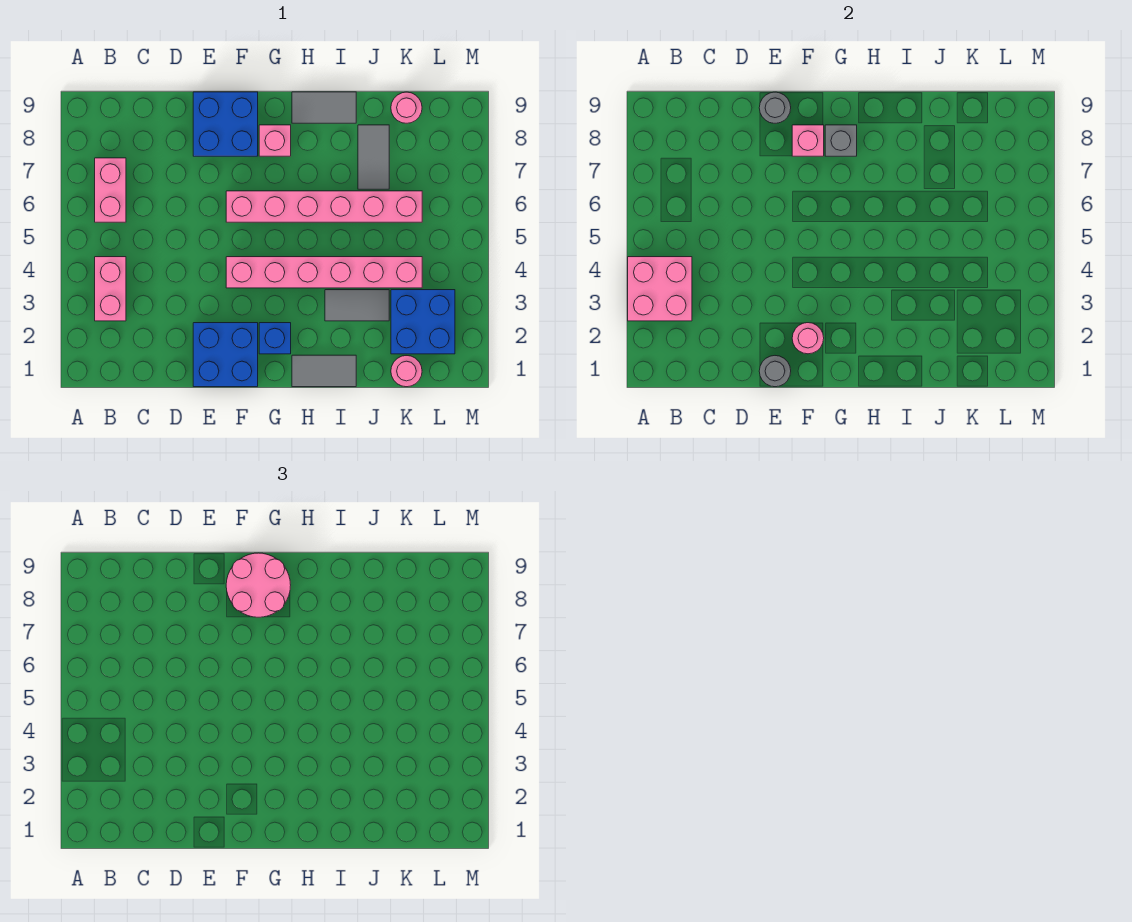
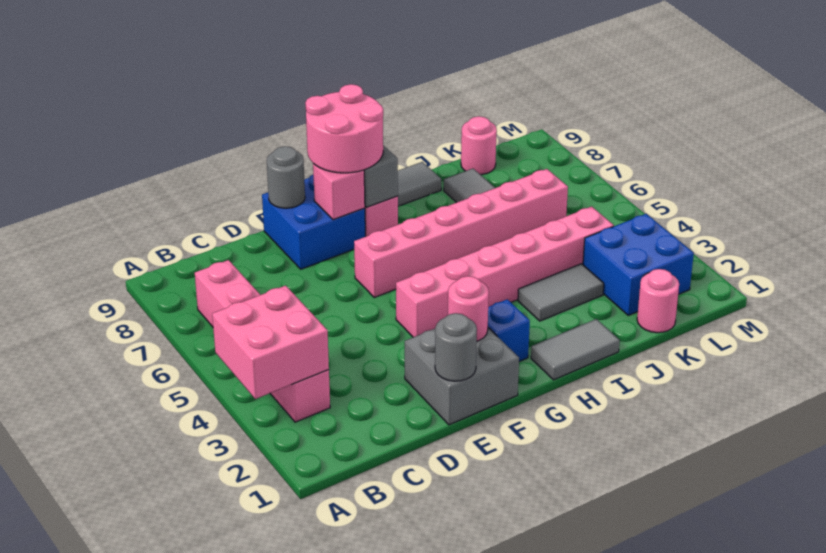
blue 2x2 brick [193,323,258,387] -> grey 2x2 brick [405,328,519,425]

